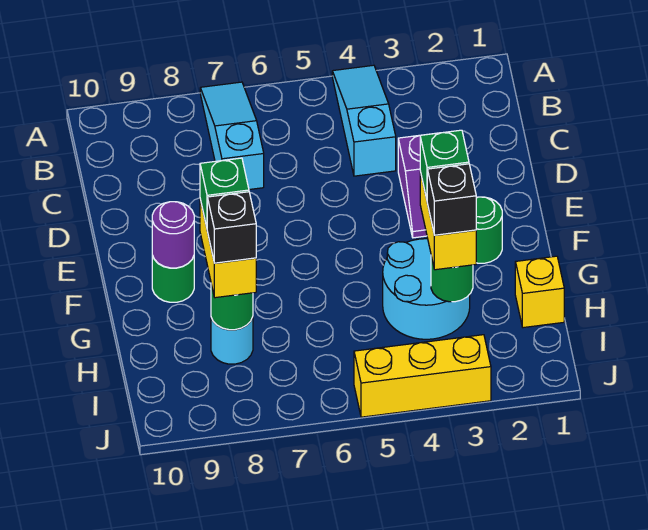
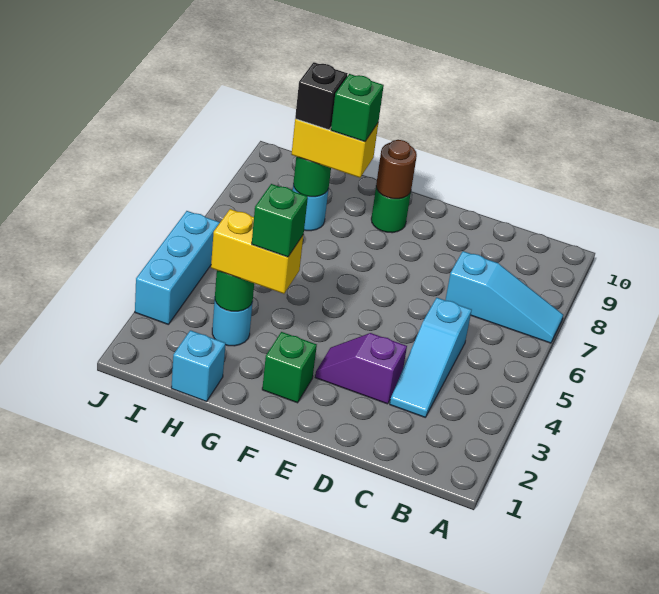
cyan 1x3 slope [332,65,396,176] -> cyan 1x3 slope turned to [390,298,471,417]
green 1x1 round brick [476,197,502,263] -> green 1x1 brick [262,332,317,403]
purple 1x1 round brick [152,202,194,268] -> brown 1x1 round brick [376,140,417,199]
cyan 2x2 round brick [383,239,470,339] -> cyan 1x1 round brick [212,301,253,346]
yellow 1x1 brick [515,256,564,328] -> cyan 1x1 brick [171,330,226,402]
black 1x1 brick [427,164,476,235] -> none
yellow 1x3 brick [354,335,491,417] -> cyan 1x3 brick [135,211,220,325]

